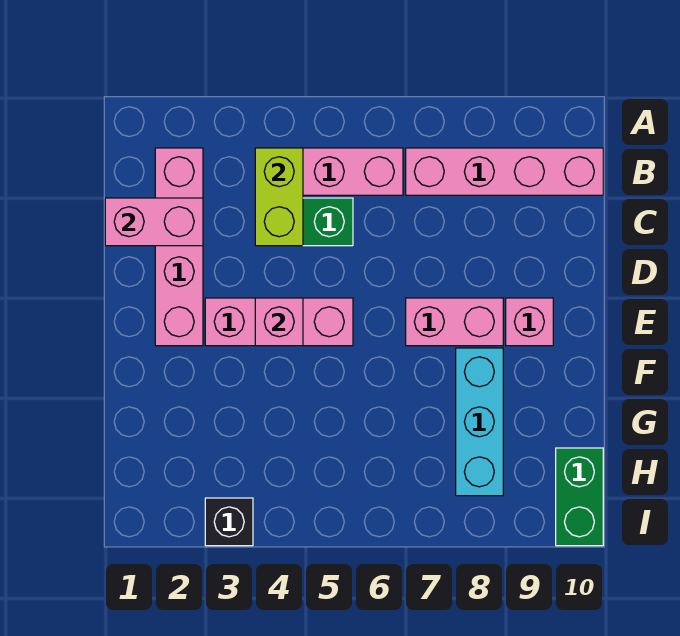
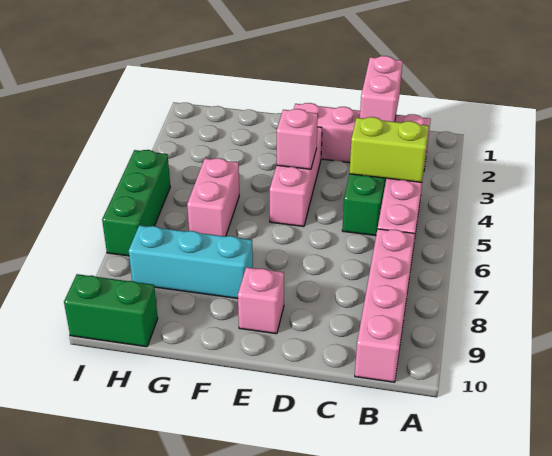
pink 1x2 brick [406,298,503,346] -> pink 1x2 brick moved to [187,158,239,236]
black 1x1 brick [205,498,253,546] -> none
none -> green 1x3 brick [102,150,170,256]

